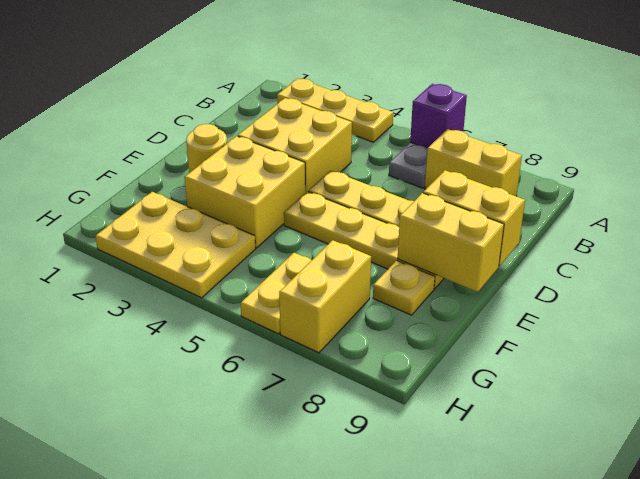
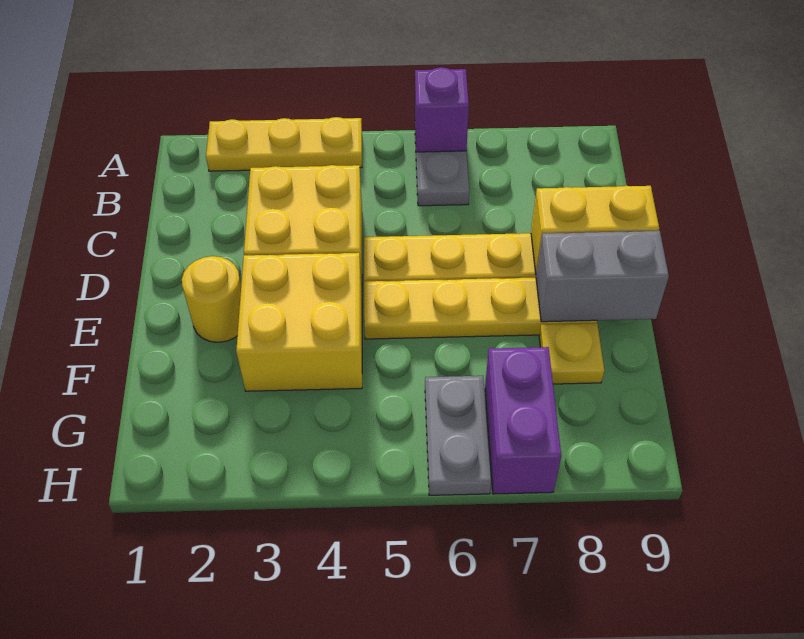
yellow 1x2 brick [425,129,522,196] -> none
yellow 1x2 brick [398,193,504,292] -> grey 1x2 brick [536,231,669,322]
yellow 2x3 plate [96,192,256,298] -> none
yellow 1x2 plate [241,253,312,334] -> grey 1x2 plate [425,376,491,495]
yellow 1x2 brick [279,240,371,353] -> purple 1x2 brick [485,347,561,494]

